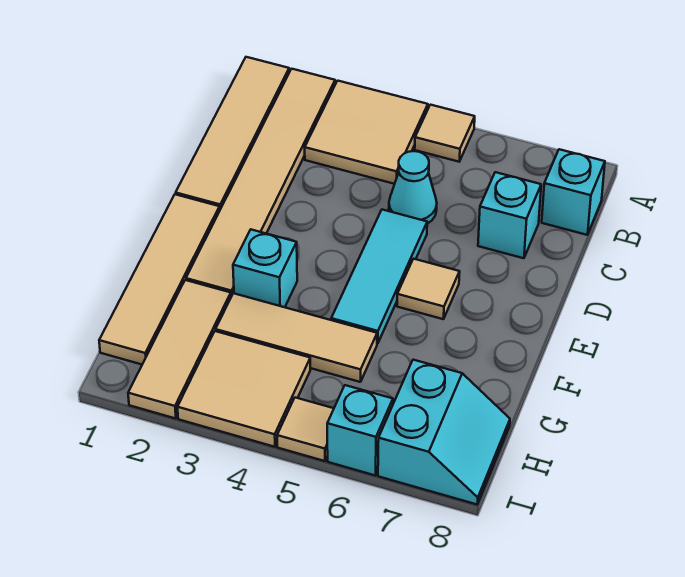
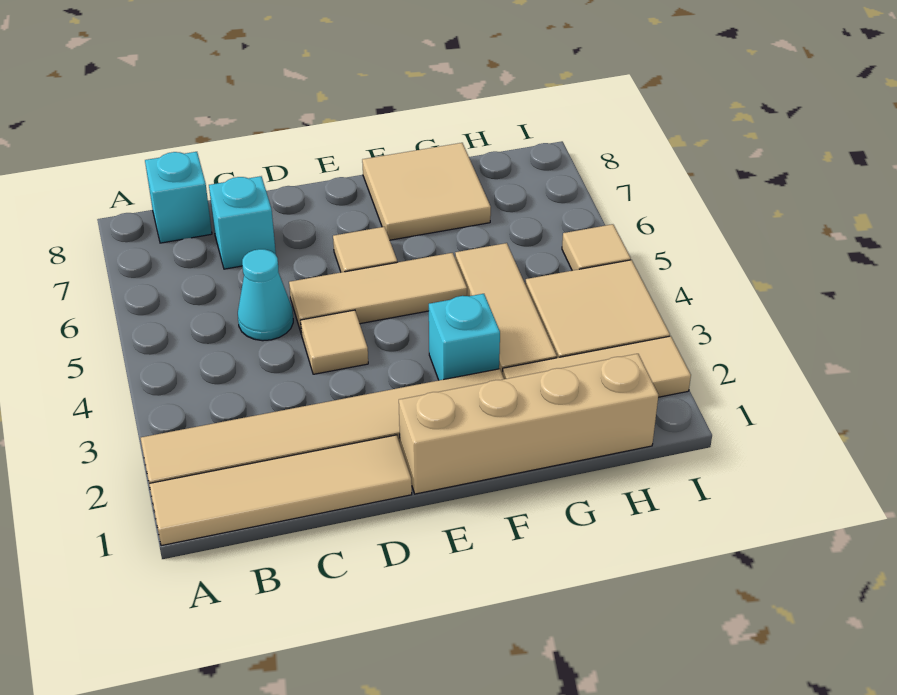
tan 2x2 tile [305,81,428,184] -> tan 2x2 tile moved to [362,143,491,240]
tan 1x1 tile [415,105,475,162] -> tan 1x1 tile moved to [301,310,368,374]
cyan 1x3 tile [331,210,427,344] -> tan 1x3 tile [289,253,467,334]
tan 1x4 tile [99,194,220,364] -> tan 1x4 brick [399,354,658,494]
cyan 2x2 slope [378,360,510,504] -> none
cyan 1x1 brick [327,385,393,475] -> none

